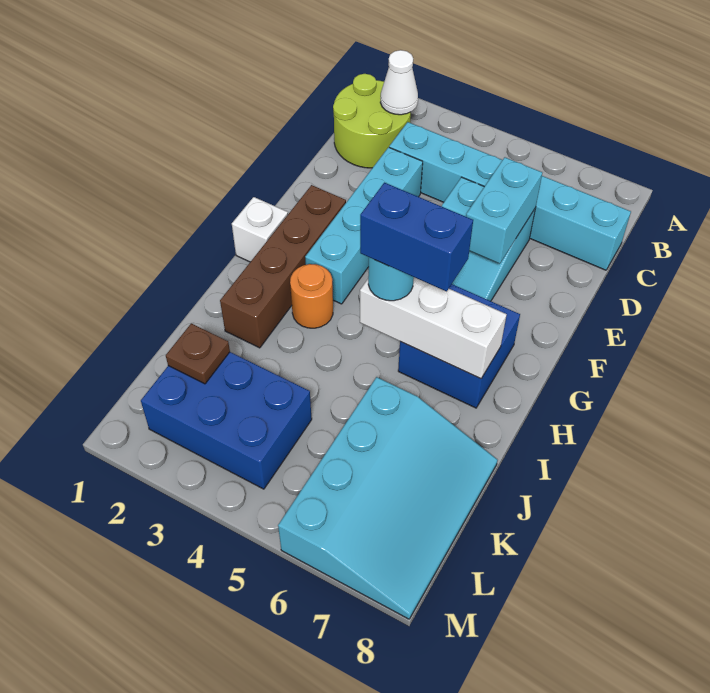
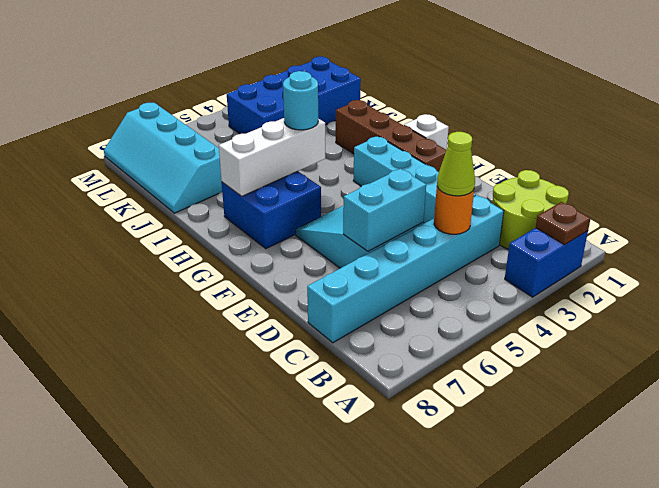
white 1x1 cone [380,50,418,115] -> none
none -> lime 1x1 cone [437,132,475,196]
cyan 1x2 brick [466,157,542,264] -> cyan 1x2 brick turned to [343,169,426,251]
orange 1x1 round brick [290,264,333,328] -> orange 1x1 round brick moved to [434,187,474,234]
blue 1x2 brick [360,183,473,292] -> blue 1x2 brick moved to [505,228,588,297]
cyan 3x4 slope [278,377,498,619] -> cyan 2x4 slope [104,103,222,213]
blue 2x3 brick [141,352,312,489] -> blue 2x4 brick [227,57,361,134]
brown 1x1 plate [166,323,230,384] -> brown 1x1 plate moved to [536,202,591,245]

